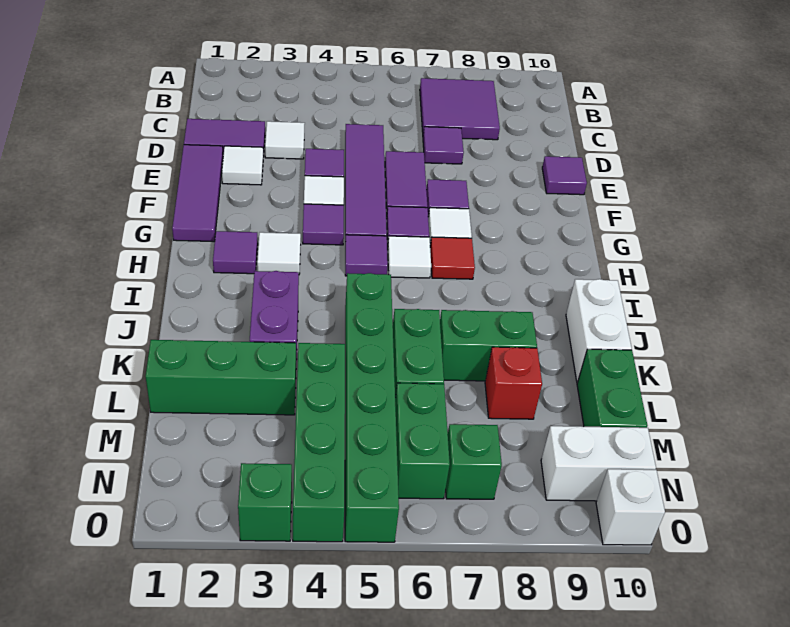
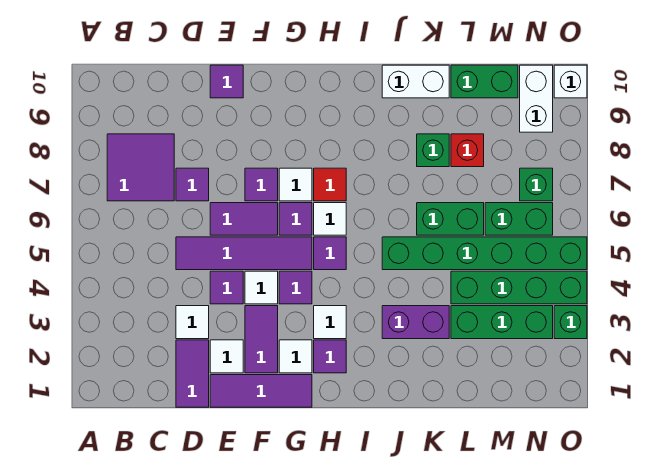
none -> purple 1x2 tile [245,306,278,373]
none -> white 1x1 tile [279,340,312,373]
green 1x2 brick [440,310,537,381] -> green 1x1 brick [417,134,449,167]
green 1x3 brick [146,340,296,415] -> green 1x3 brick turned to [451,306,553,339]

